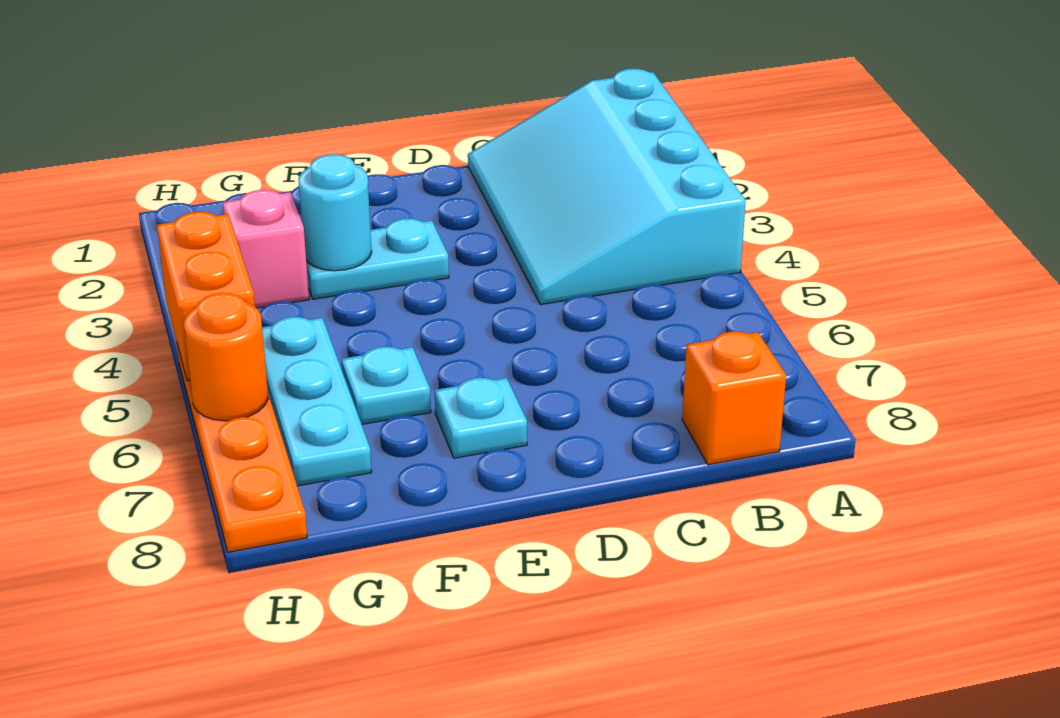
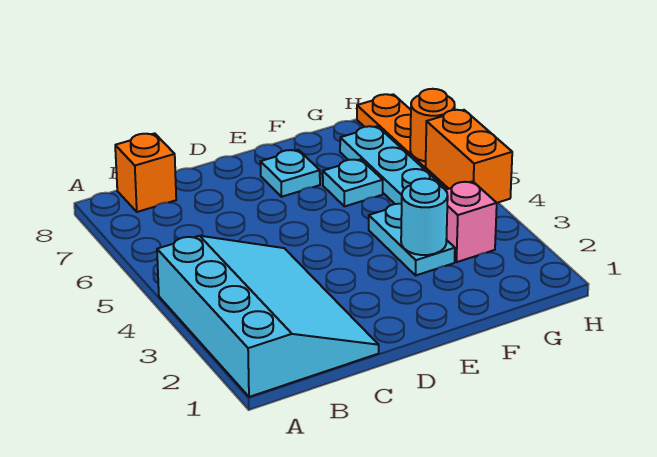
cyan 1x2 plate [306,218,449,299] -> cyan 1x2 plate turned to [369,204,455,276]

